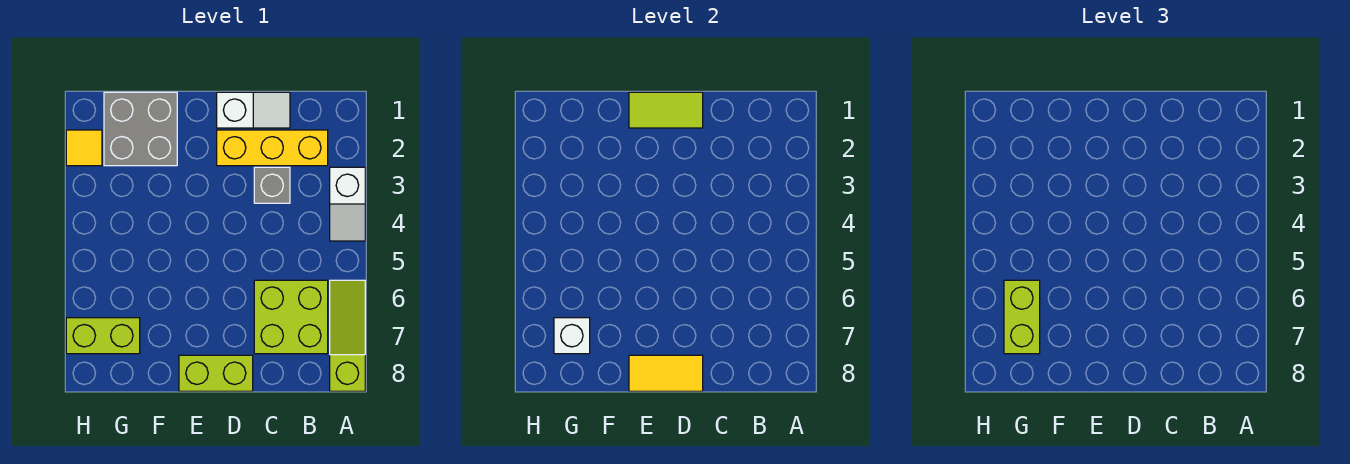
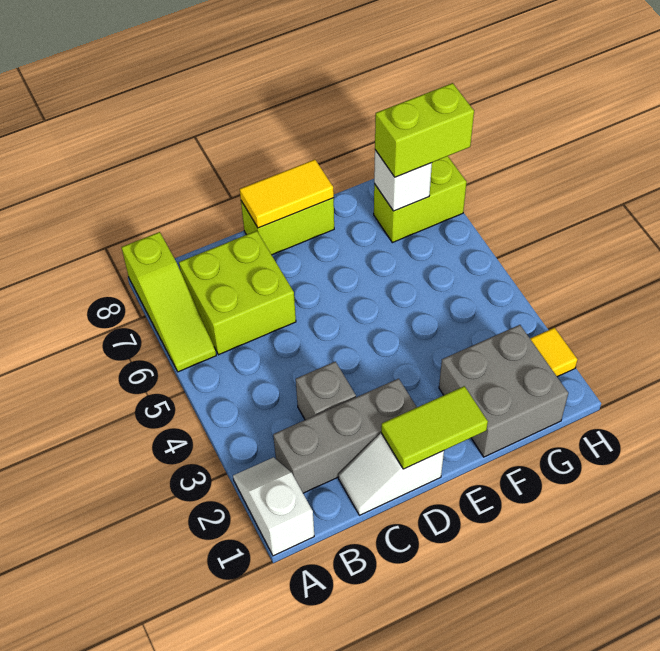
white 1x2 slope [330,167,365,241] -> white 1x2 slope moved to [233,457,314,556]
yellow 1x3 brick [217,130,328,166] -> grey 1x3 brick [273,379,417,493]
lime 1x2 brick [1004,280,1040,354] -> lime 1x2 brick turned to [375,83,474,177]

